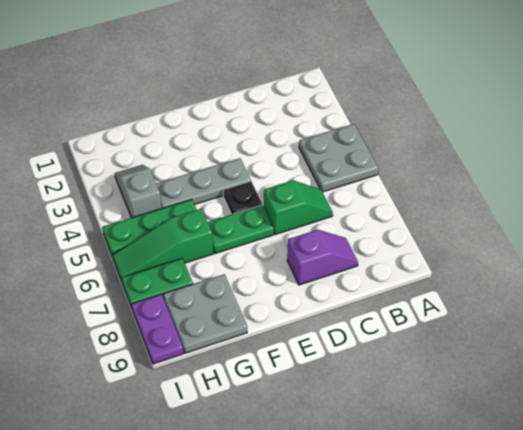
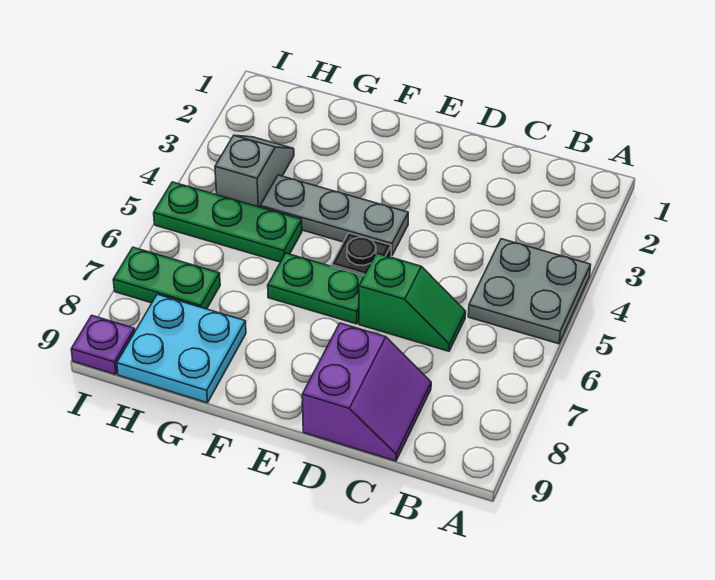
purple 1x2 slope [287,230,358,285] -> purple 2x2 slope [302,323,431,461]
green 1x3 slope [112,209,213,281] -> none
grey 2x2 plate [163,274,247,353] -> cyan 2x2 plate [117,294,246,403]
purple 1x2 plate [131,294,184,364] -> purple 1x1 plate [71,316,135,374]

